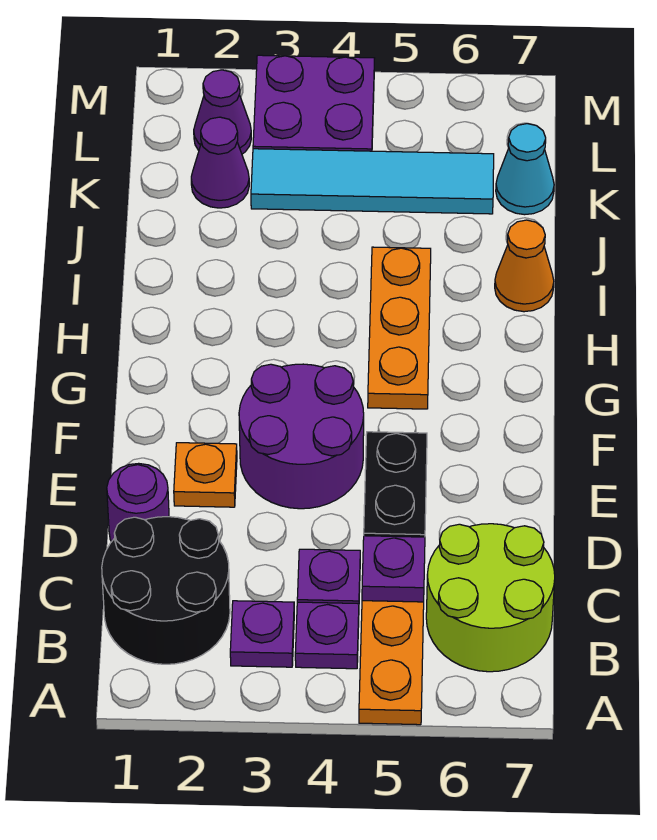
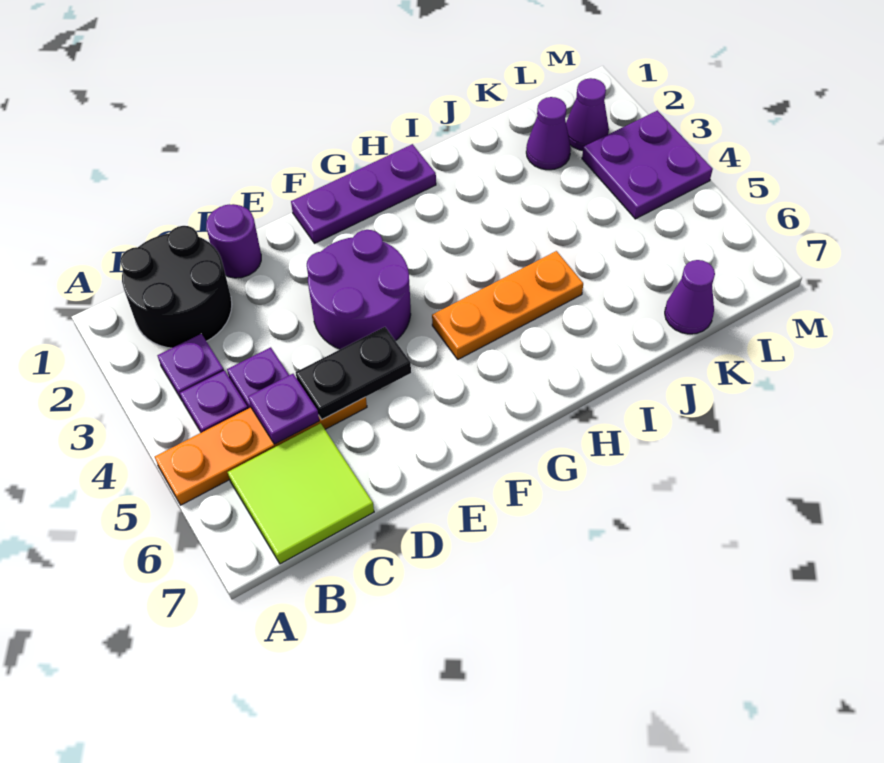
lime 2x2 round brick [426,524,555,672] -> lime 2x2 tile [228,423,374,564]
orange 1x1 plate [174,443,237,507] -> none
none -> purple 1x3 plate [291,144,436,243]
orange 1x1 cone [495,220,554,312] -> none
cyan 1x4 tile [251,149,494,214] -> none
cyan 1x1 cone [496,124,554,215] -> purple 1x1 cone [665,260,715,334]

